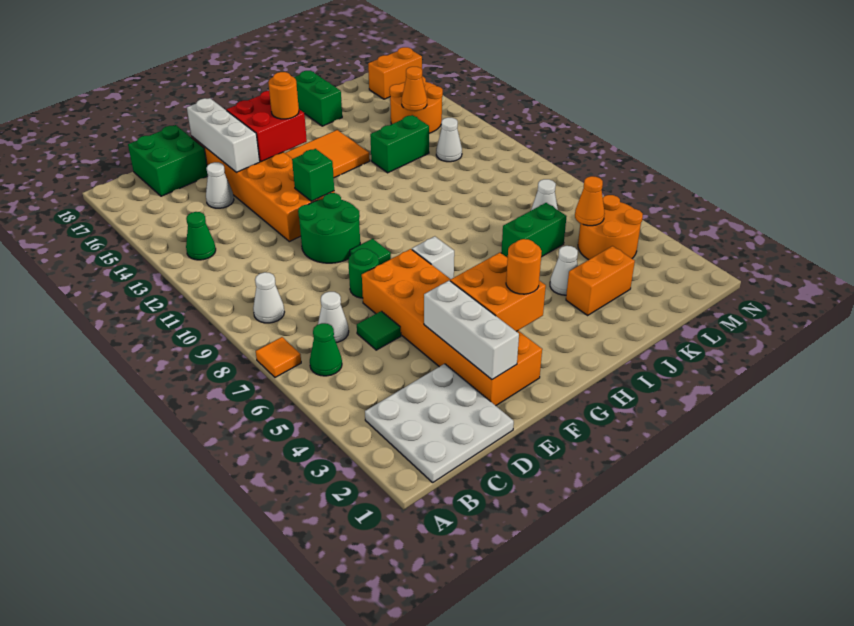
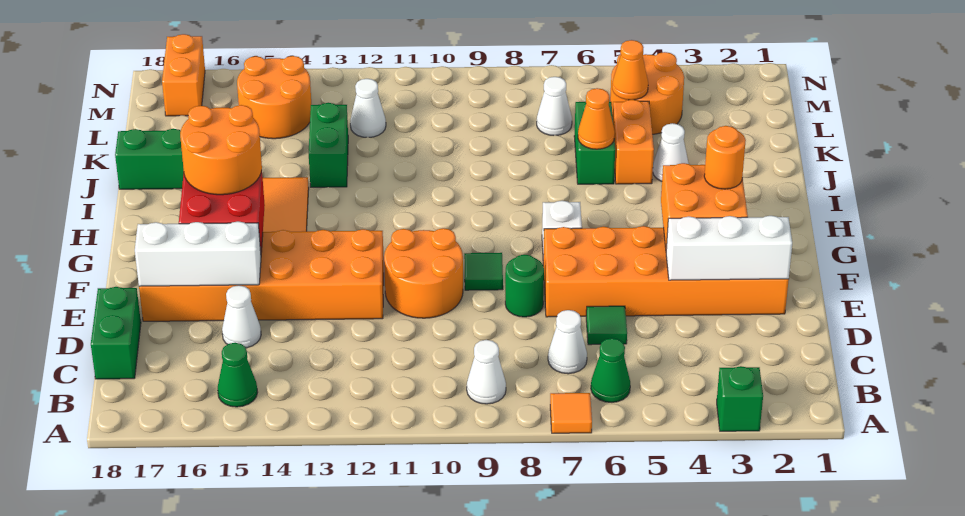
white 3x3 plate [365,364,514,482] -> none
green 1x1 cone [186,212,216,260] -> green 1x1 cone moved to [218,343,258,407]
green 2x2 brick [128,125,208,196] -> green 1x2 brick [91,287,141,379]
green 2x2 round brick [298,193,360,263] -> orange 2x2 round brick [384,228,463,318]
green 1x1 brick [292,149,334,201] -> green 1x1 brick moved to [717,366,763,431]
orange 1x1 round brick [268,72,299,119] -> orange 2x2 round brick [180,105,262,195]
orange 1x2 brick [566,246,635,315] -> orange 1x2 brick moved to [613,100,654,184]
orange 1x1 cone [402,67,427,111] -> orange 1x1 cone moved to [578,88,615,149]

